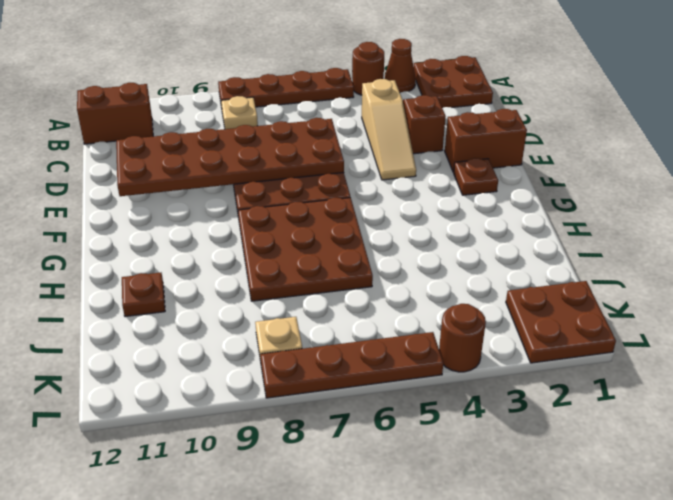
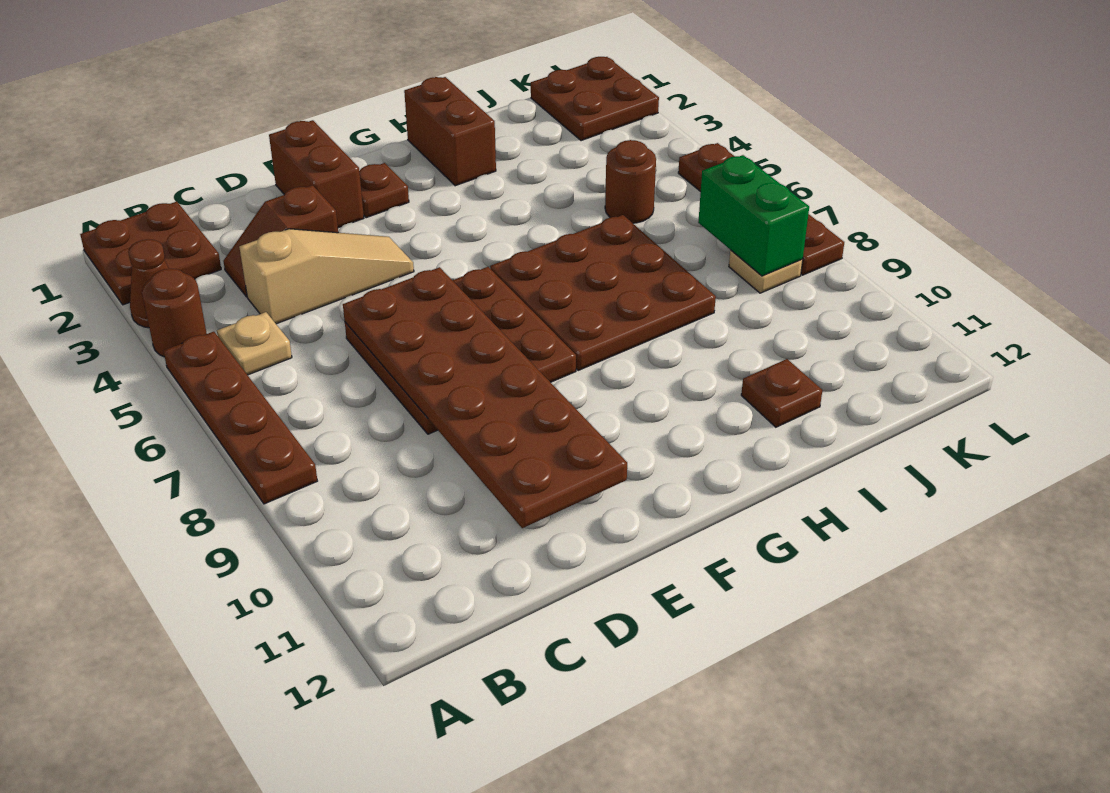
tan 1x1 plate [221,96,258,129] -> tan 1x1 plate moved to [217,312,292,375]
brown 1x2 brick [77,83,153,144] -> brown 1x2 brick moved to [404,77,496,186]
none -> green 1x2 brick [698,155,809,276]
brown 1x1 round brick [439,304,486,372] -> brown 1x1 round brick moved to [605,140,656,223]

